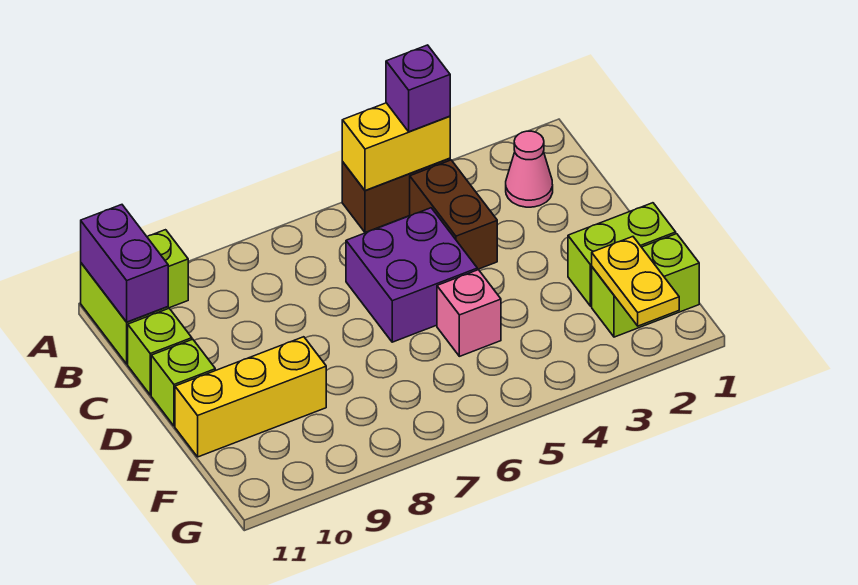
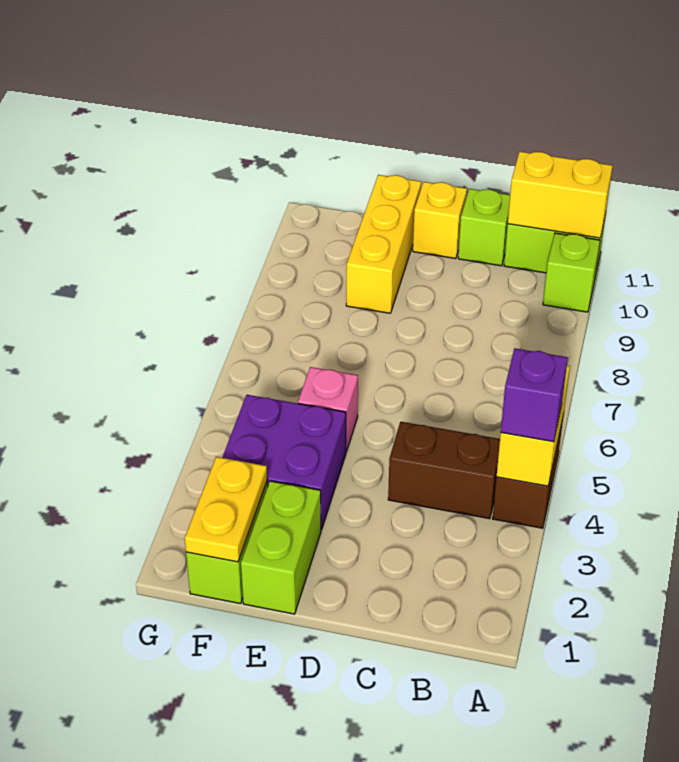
purple 1x2 brick [81,205,168,322] -> yellow 1x2 brick [508,152,613,238]
pink 1x1 cone [506,131,553,207] -> none
purple 2x2 brick [346,208,477,342] -> purple 2x2 brick moved to [222,395,346,530]
lime 1x1 brick [151,339,215,426] -> yellow 1x1 brick [413,182,467,259]
yellow 1x2 plate [592,237,679,326] -> yellow 1x2 plate turned to [185,457,267,562]

